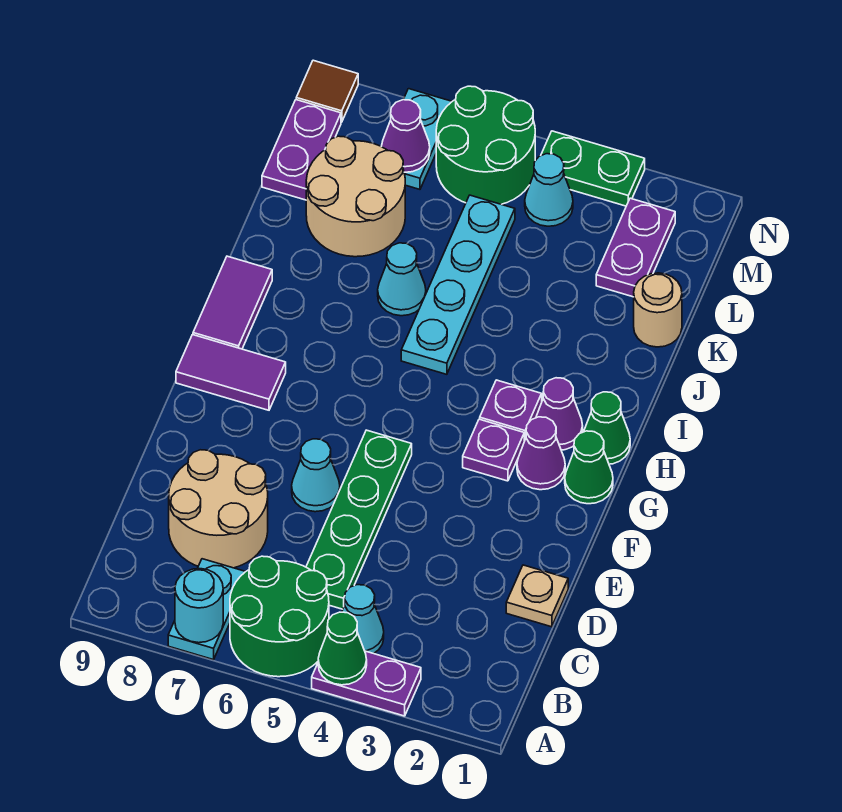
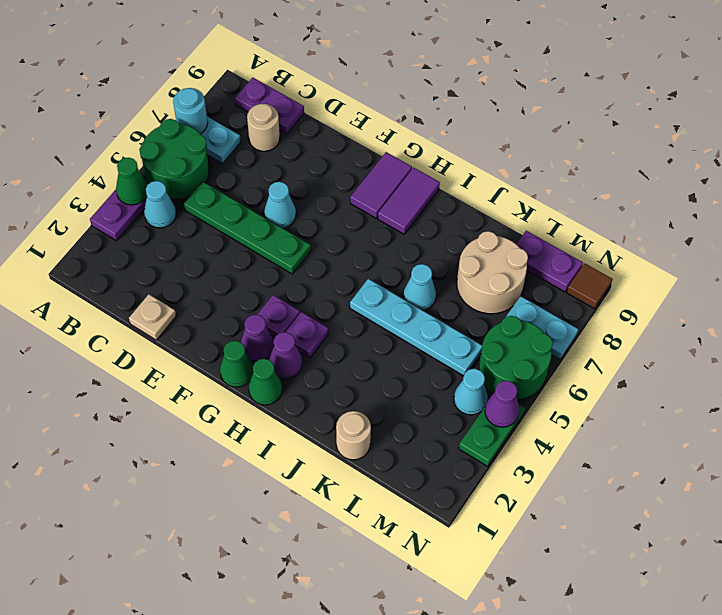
tan 2x2 round brick [169,450,268,568] -> tan 1x1 round brick [247,104,280,151]
purple 1x2 tile [193,256,272,349] -> purple 1x2 tile turned to [378,168,440,234]
purple 1x2 plate [596,198,675,297] -> purple 1x2 plate moved to [235,78,304,134]
purple 1x1 cone [381,100,430,172] -> purple 1x1 cone moved to [485,381,519,427]

